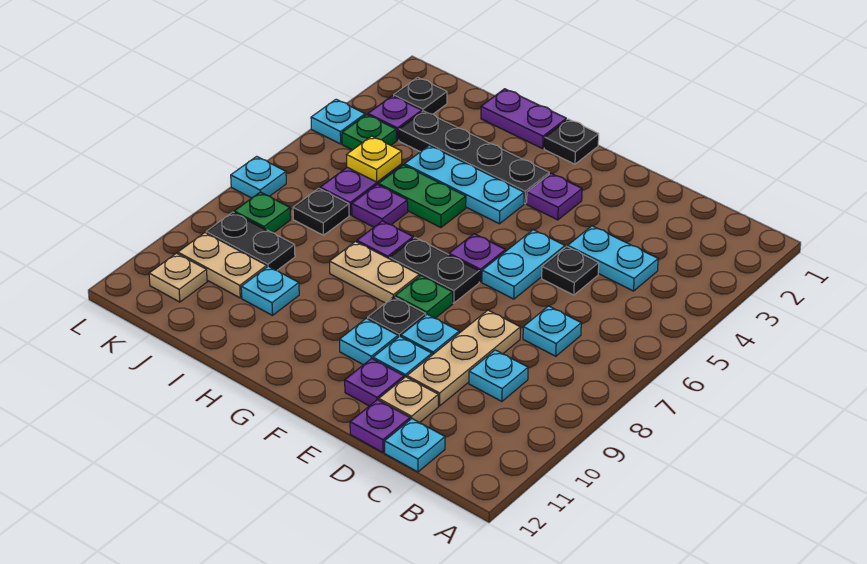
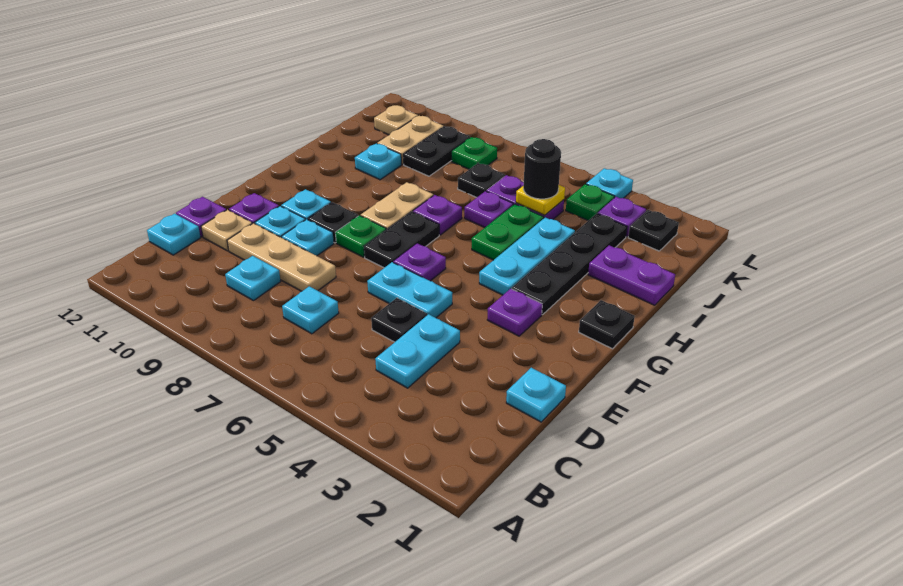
purple 1x2 plate [481,89,566,149] -> purple 1x2 plate turned to [588,245,675,305]
none -> black 1x1 round brick [523,139,561,199]
cyan 1x1 plate [231,156,286,198] -> cyan 1x1 plate moved to [506,368,566,422]

